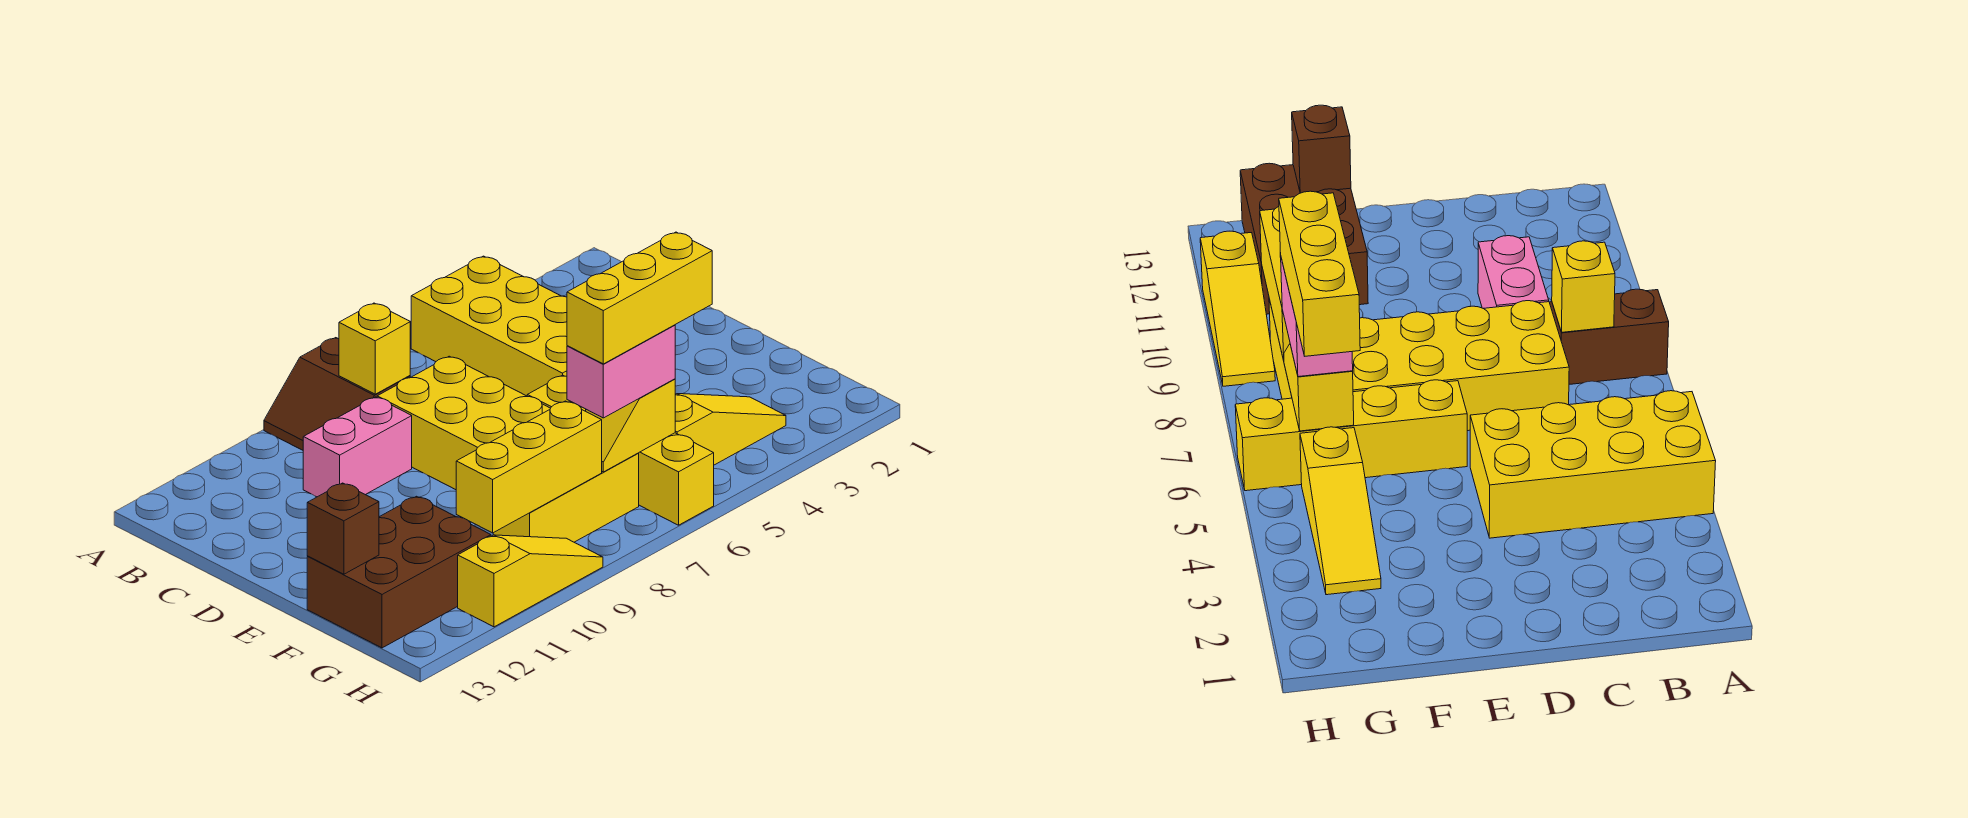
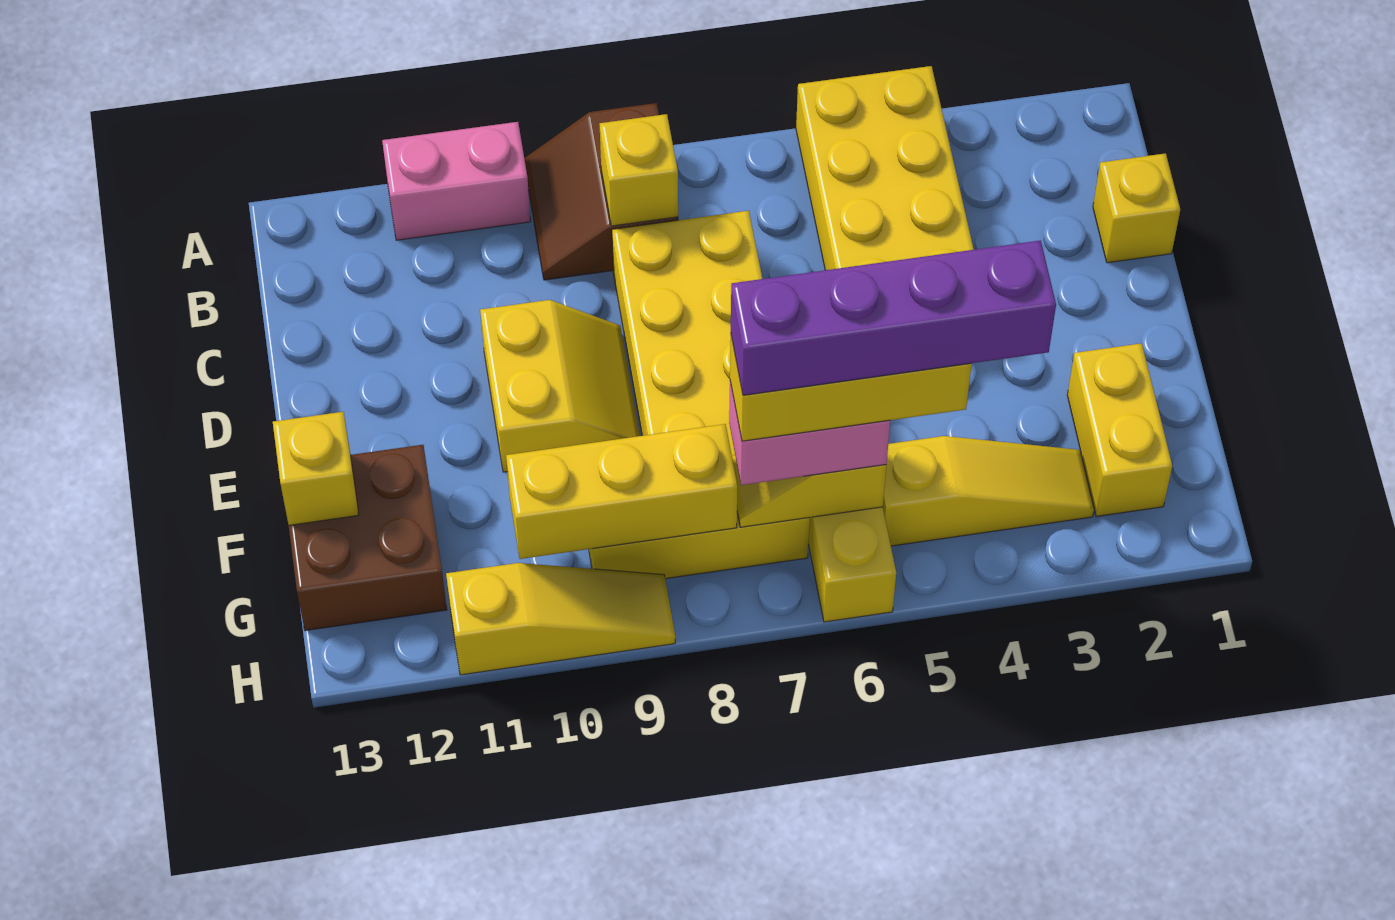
none -> yellow 1x1 brick [1093,153,1180,263]
pink 1x2 brick [303,397,412,497] -> pink 1x2 brick moved to [382,122,531,240]
none -> yellow 2x2 slope [480,300,640,472]
none -> yellow 1x2 brick [1067,343,1172,516]
brown 2x3 brick [307,496,491,648] -> brown 2x2 brick [289,445,447,631]
brown 1x1 brick [307,483,379,574] -> yellow 1x1 brick [273,412,359,525]
none -> purple 1x4 brick [731,240,1056,395]

